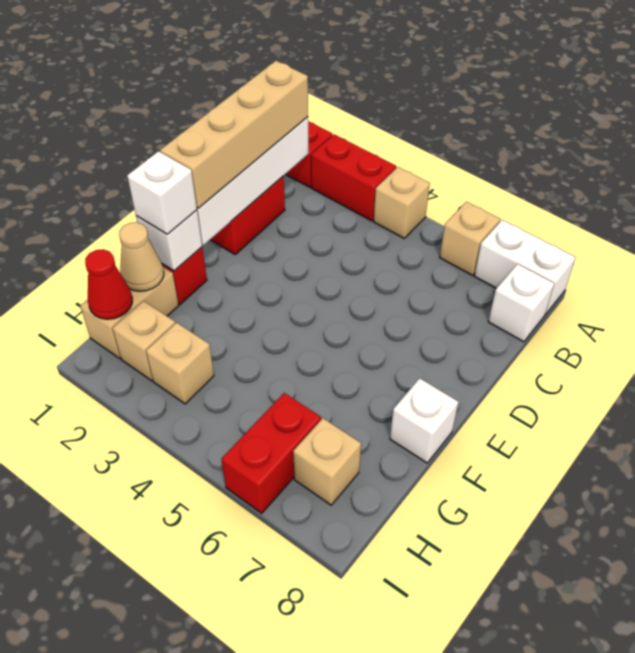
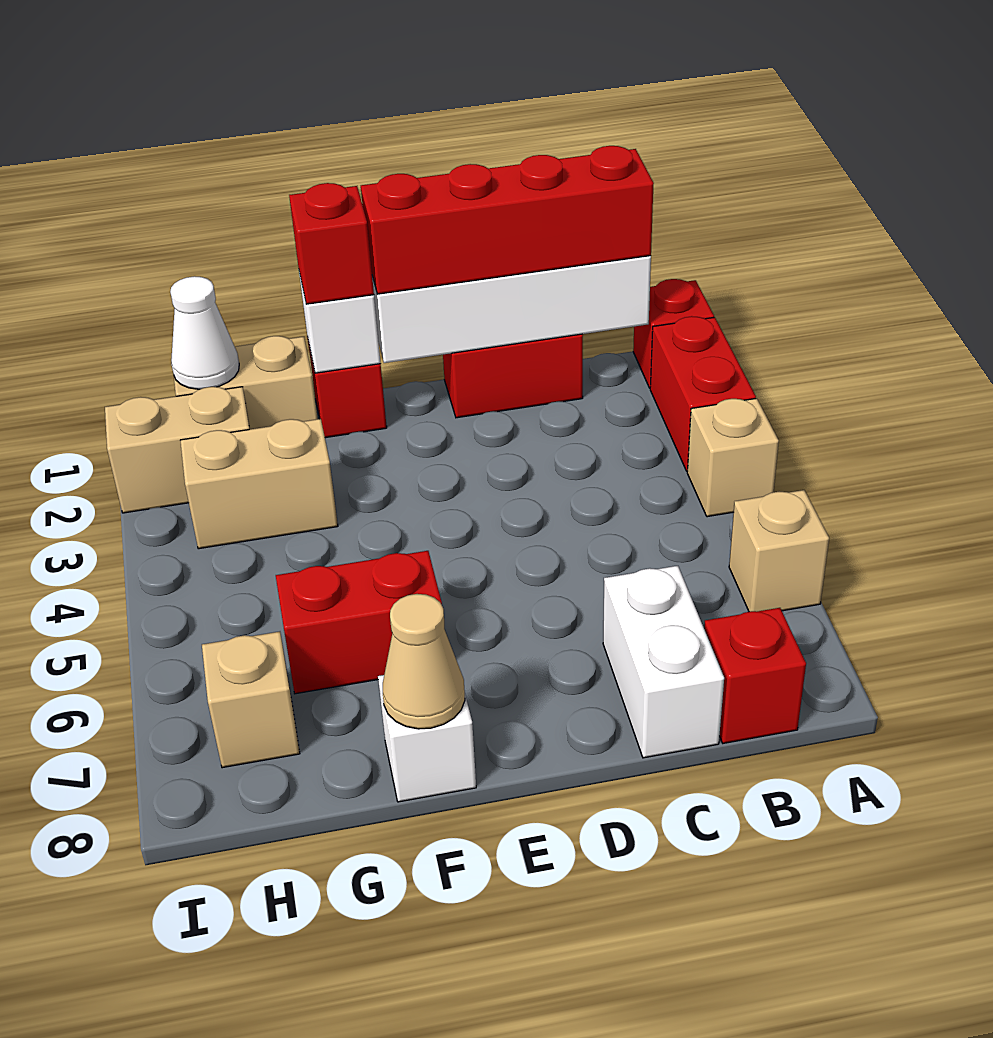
white 1x2 brick [475,220,575,315] -> white 1x2 brick moved to [603,566,724,758]
tan 1x4 brick [160,61,308,208] -> red 1x4 brick [361,146,654,294]
white 1x1 brick [488,264,554,342] -> red 1x1 brick [704,608,806,743]
white 1x1 brick [127,151,197,234] -> red 1x1 brick [289,183,374,304]
tan 1x1 cone [119,222,164,291] -> tan 1x1 cone moved to [383,594,465,729]
red 1x1 cone [85,249,132,319] -> white 1x1 cone [170,276,239,389]
tan 1x1 brick [113,301,175,381] -> tan 1x2 brick [105,387,250,513]
tan 1x1 brick [146,323,214,404] -> tan 1x2 brick [180,419,338,549]
red 1x2 brick [221,393,321,513] -> red 1x2 brick moved to [276,551,442,694]

